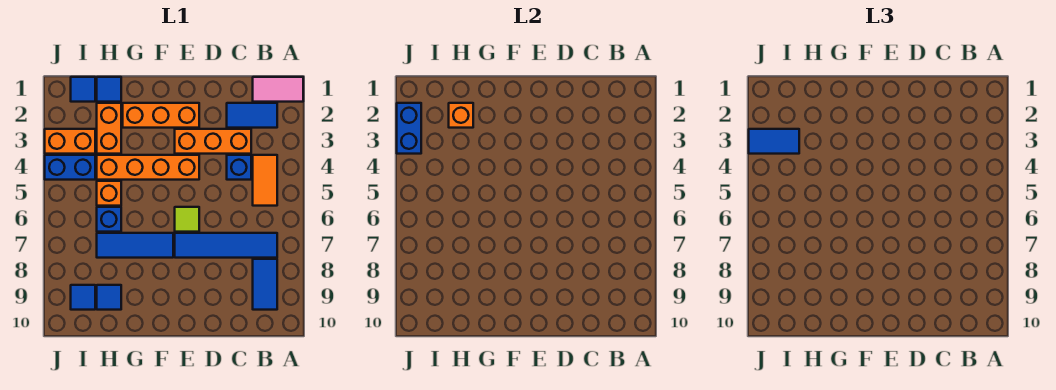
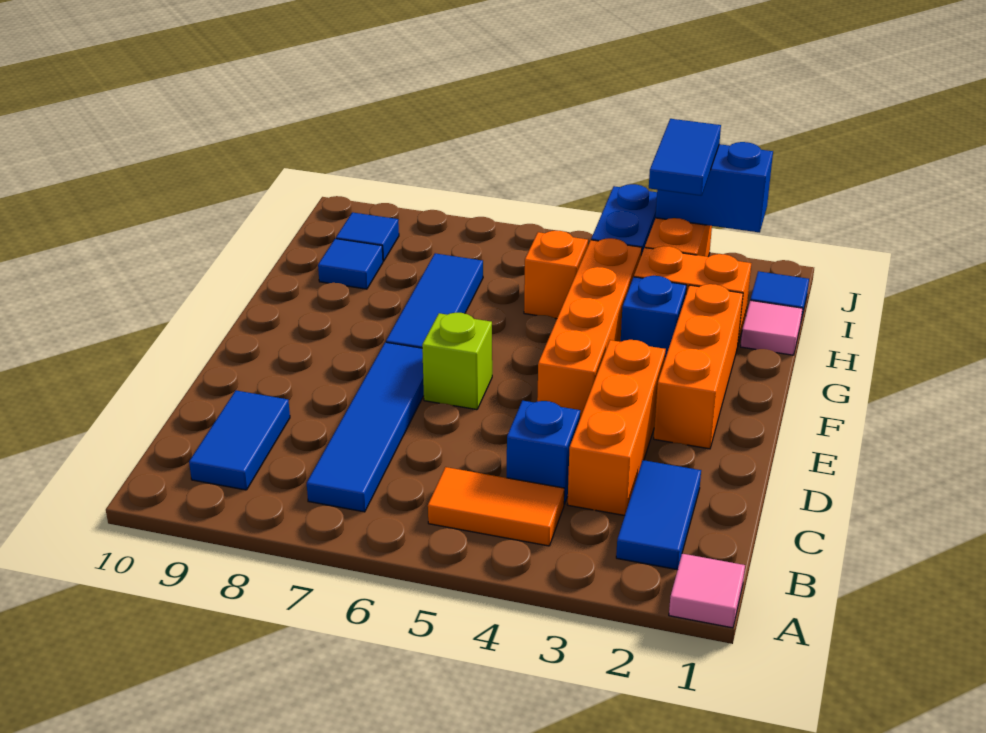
pink 1x2 tile [253,77,303,102] -> pink 1x1 tile [669,554,745,628]
blue 1x2 tile [253,259,277,310] -> blue 1x2 tile turned to [189,391,290,490]
lime 1x1 tile [175,207,199,232] -> lime 1x1 brick [422,313,492,410]
blue 1x1 tile [97,77,121,102] -> pink 1x1 tile [741,300,803,355]
orange 1x1 brick [449,103,473,128] -> none
blue 1x1 brick [97,207,121,232] -> blue 1x1 brick moved to [621,276,687,358]

